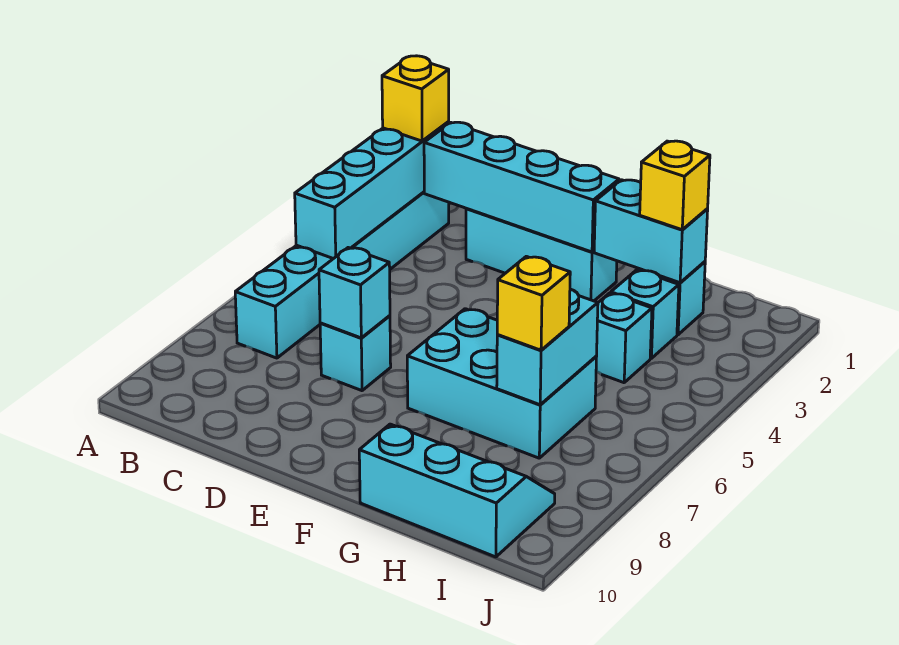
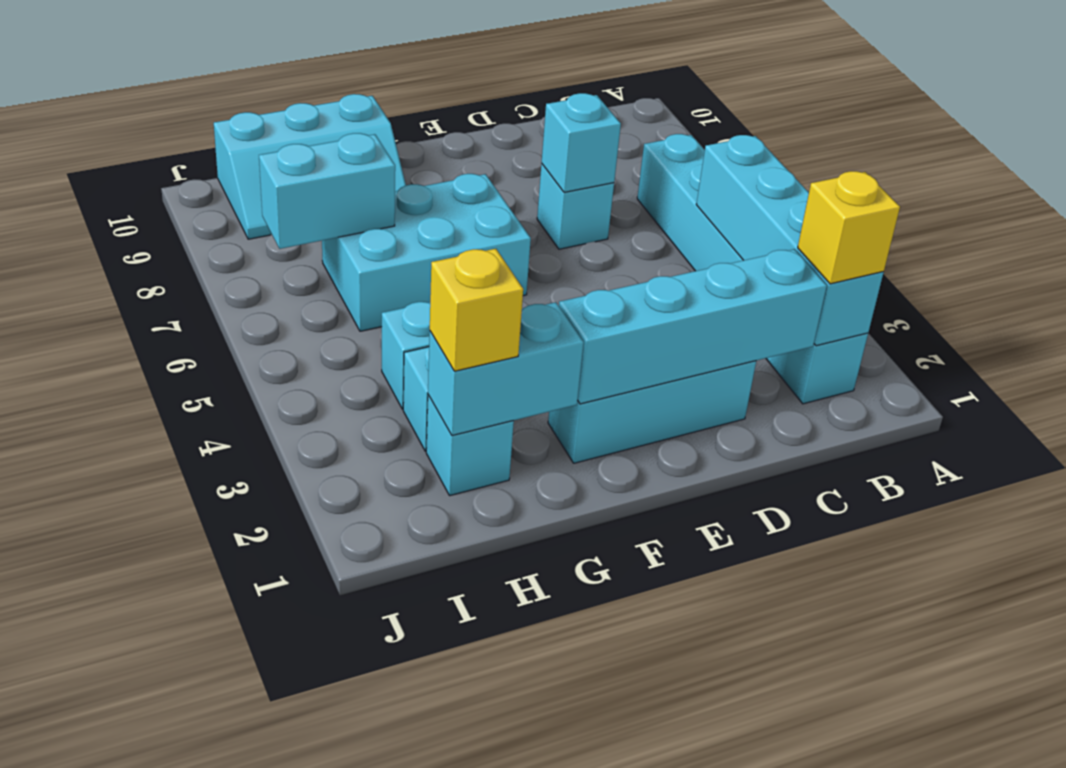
cyan 1x2 brick [497,289,598,405] -> cyan 1x2 brick turned to [259,133,395,249]
yellow 1x1 brick [497,256,570,350] -> none

